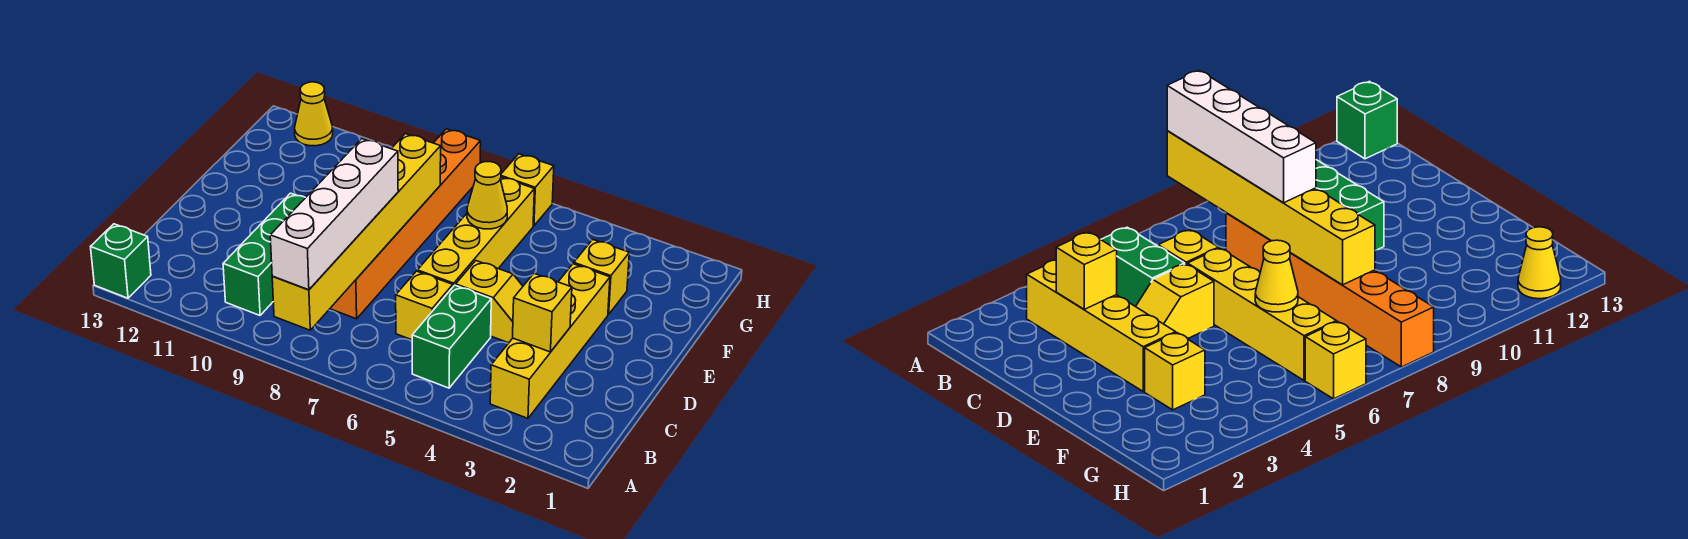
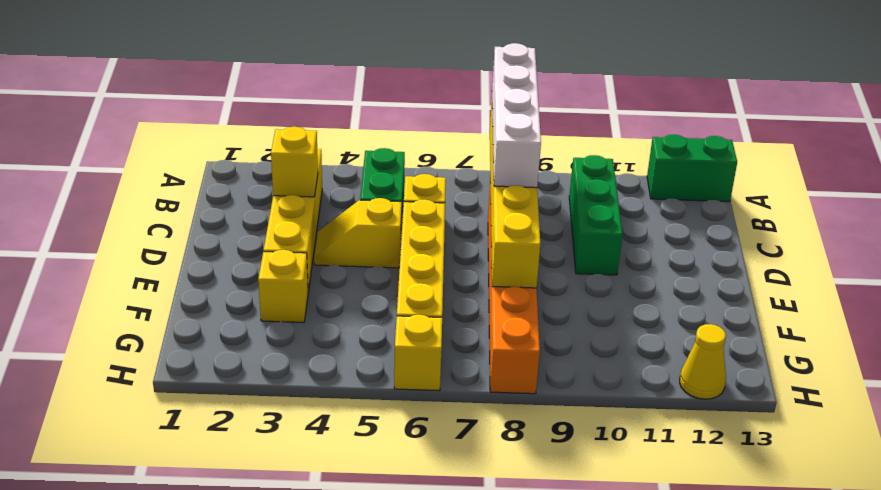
green 1x1 brick [91,224,151,298] -> green 1x2 brick [647,134,737,202]
yellow 1x1 cone [467,162,507,229] -> none

